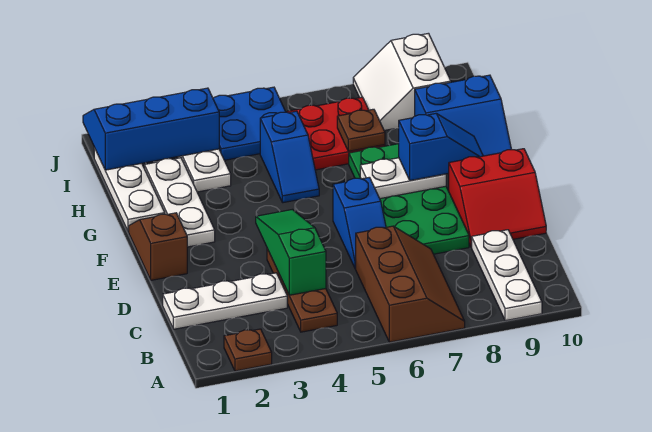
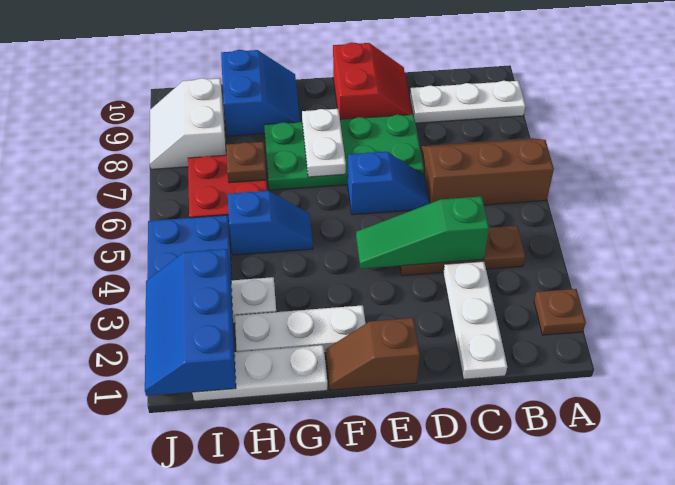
blue 1x2 slope [399,113,483,181] -> none
white 2x2 slope [353,33,451,131] -> white 2x2 slope turned to [150,78,226,169]

